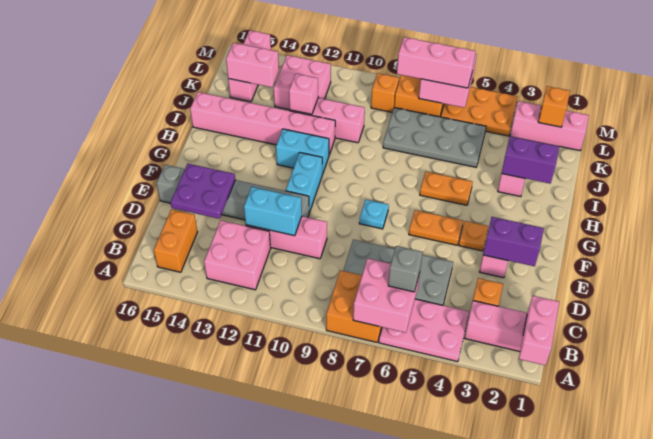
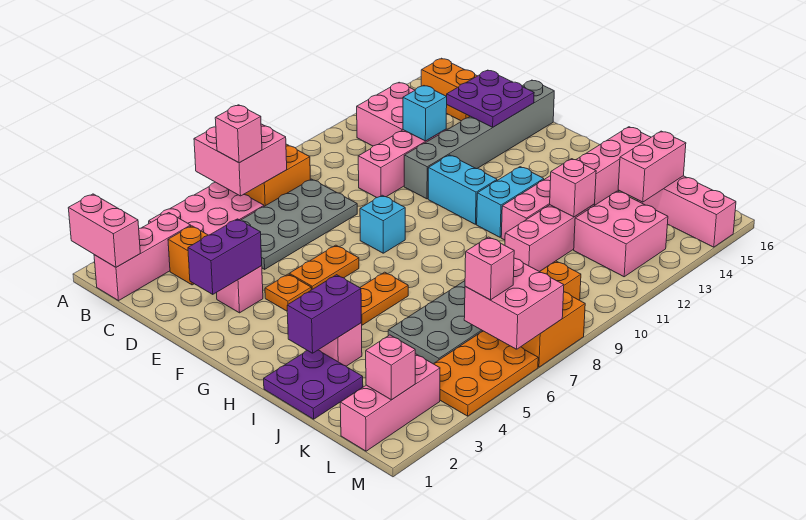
grey 1x1 brick [388,246,422,292] -> pink 1x1 brick [215,105,262,163]
cyan 1x2 brick [244,187,302,236] -> cyan 1x1 brick [403,86,447,141]
cyan 1x1 plate [359,200,389,229] -> cyan 1x1 brick [360,195,405,253]
none -> purple 2x2 plate [264,350,363,419]
orange 1x1 brick [538,86,570,127] -> pink 1x1 brick [366,335,415,400]
pink 1x3 brick [397,37,475,88] -> pink 1x1 brick [465,237,514,300]

